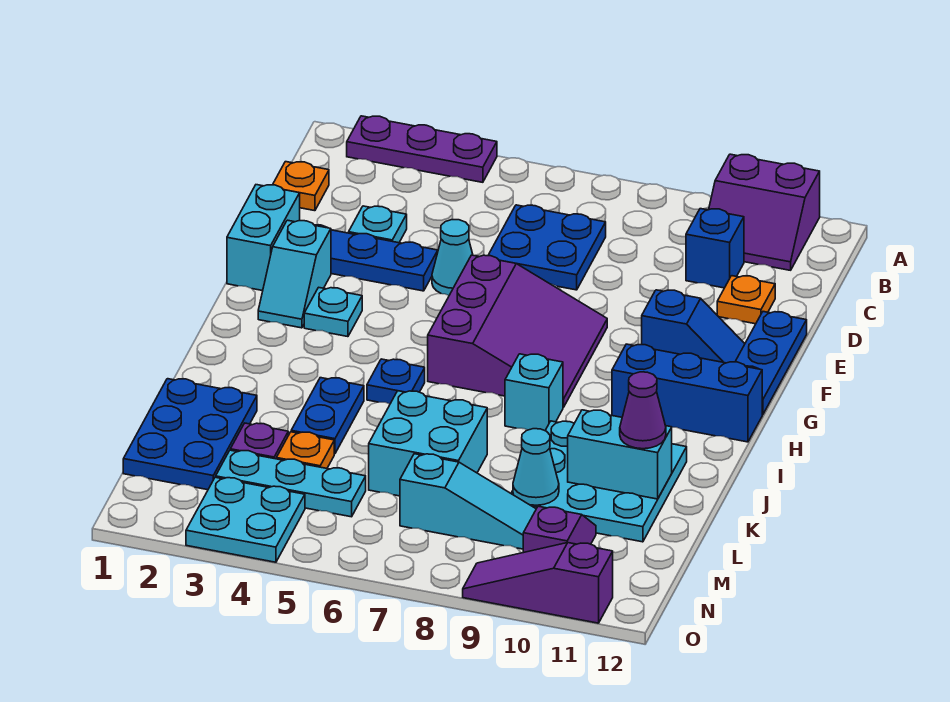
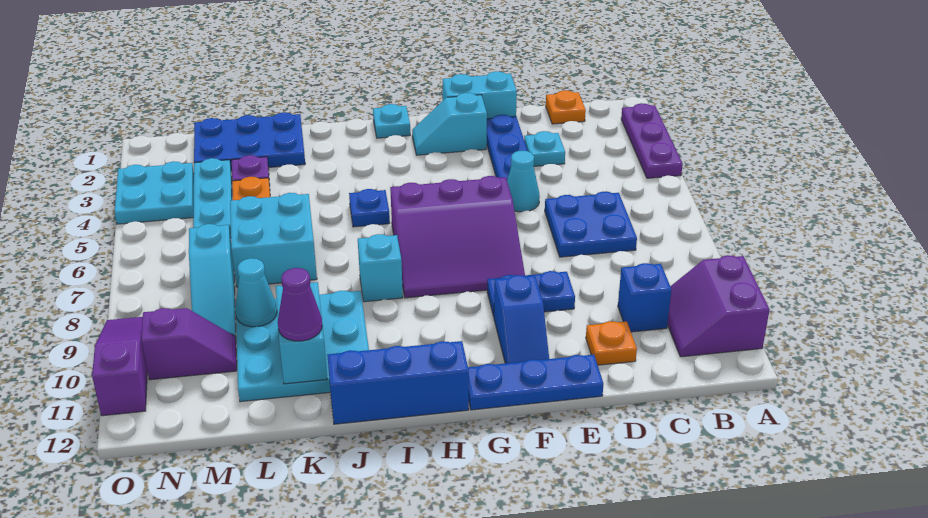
cyan 1x1 plate [304,287,362,337] -> cyan 1x1 plate moved to [373,104,410,138]
blue 1x3 brick [612,344,762,442] -> blue 1x3 brick turned to [327,341,469,424]
blue 1x2 plate [291,378,364,454] -> blue 1x2 plate moved to [487,271,575,316]

